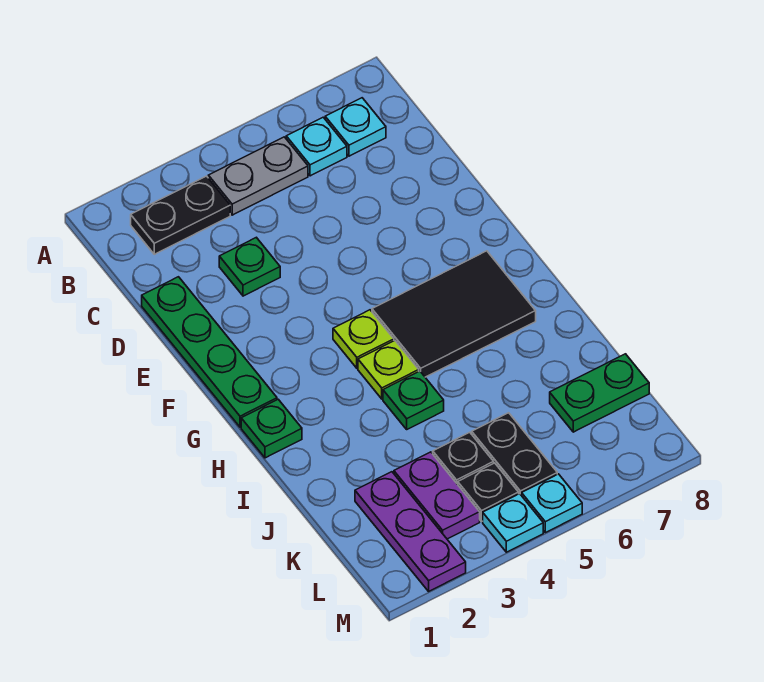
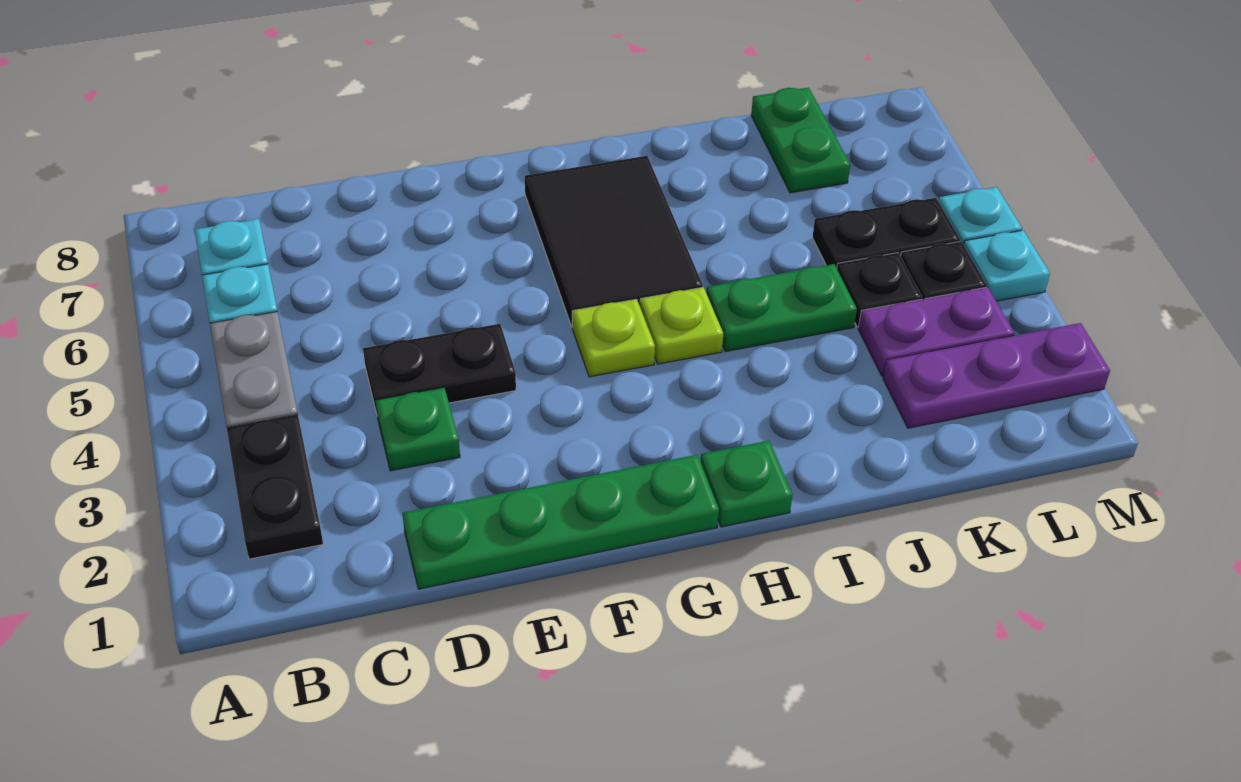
none -> black 1x2 plate [363,324,516,413]
green 1x1 plate [383,371,444,429] -> green 1x2 plate [706,264,857,352]

